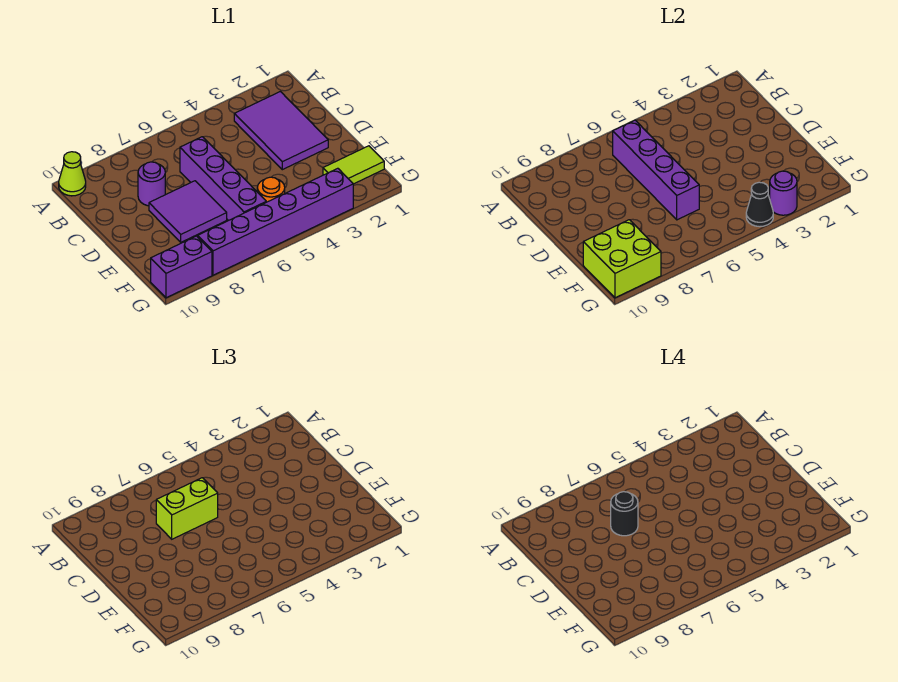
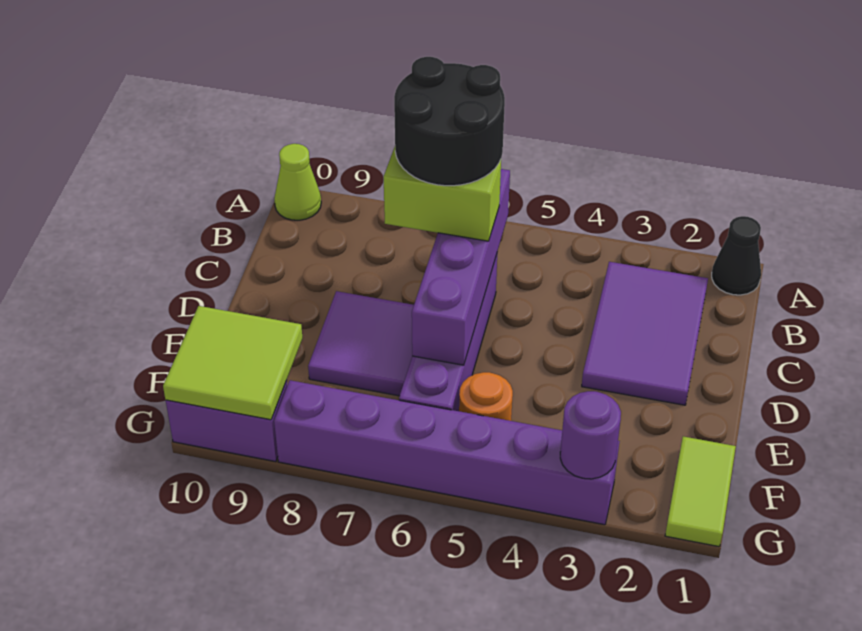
black 1x1 round brick [611,492,638,536] -> black 2x2 round brick [394,57,505,186]
purple 1x1 round brick [138,162,165,206] -> none
lime 1x2 tile [323,146,384,184] -> lime 1x2 tile turned to [665,436,736,547]
lime 2x2 brick [583,220,661,298] -> lime 2x2 tile [163,306,302,420]
black 1x1 cone [746,182,773,227] -> black 1x1 cone moved to [712,216,761,295]

